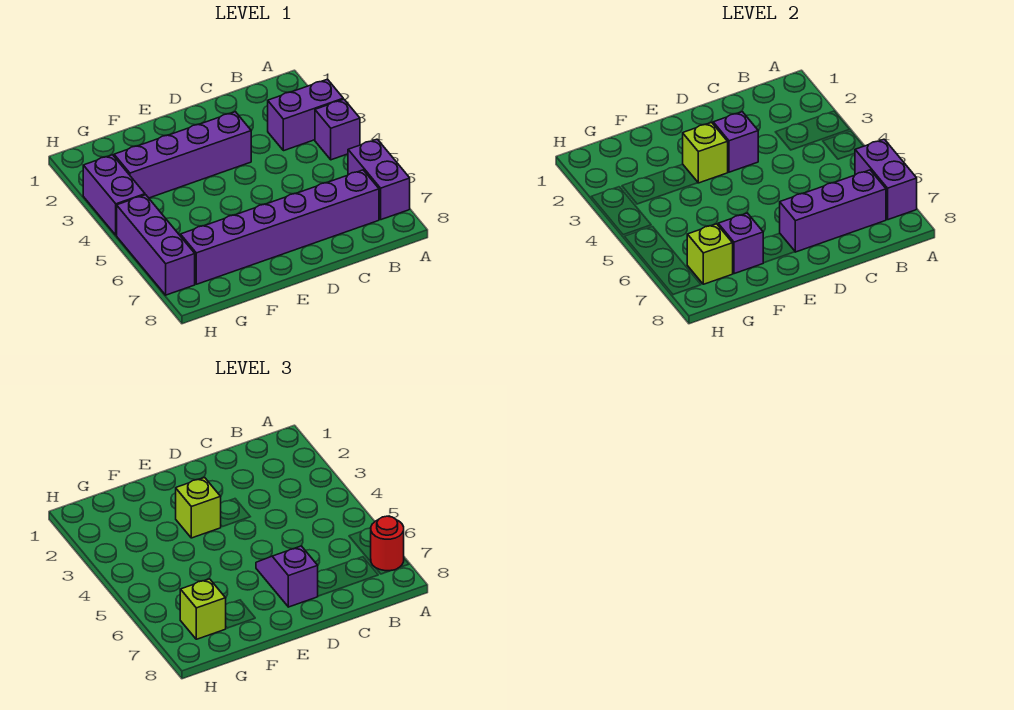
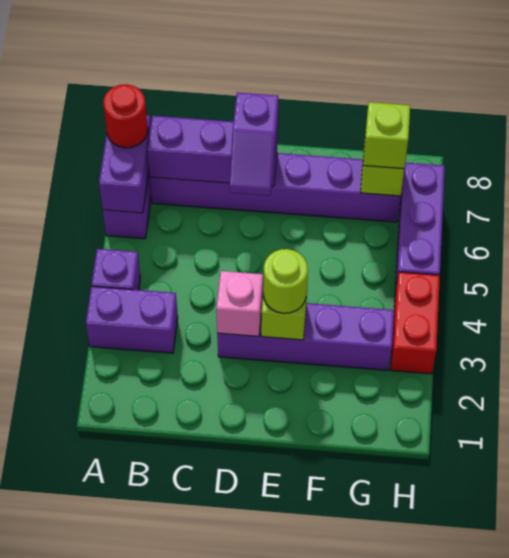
purple 1x1 brick [713,112,758,172] -> pink 1x1 brick [216,271,263,336]
lime 1x1 brick [176,478,221,538] -> lime 1x1 round brick [263,249,308,313]
purple 1x1 brick [718,213,763,274] -> none
purple 1x2 brick [83,155,145,235] -> red 1x2 brick [391,272,440,374]

